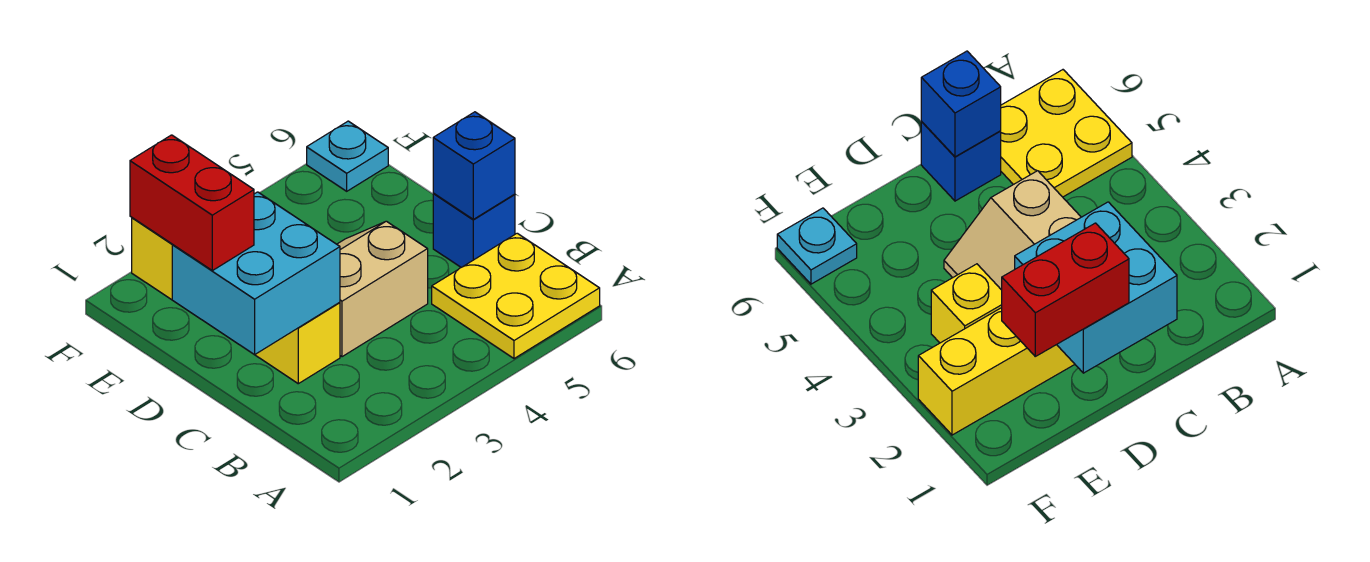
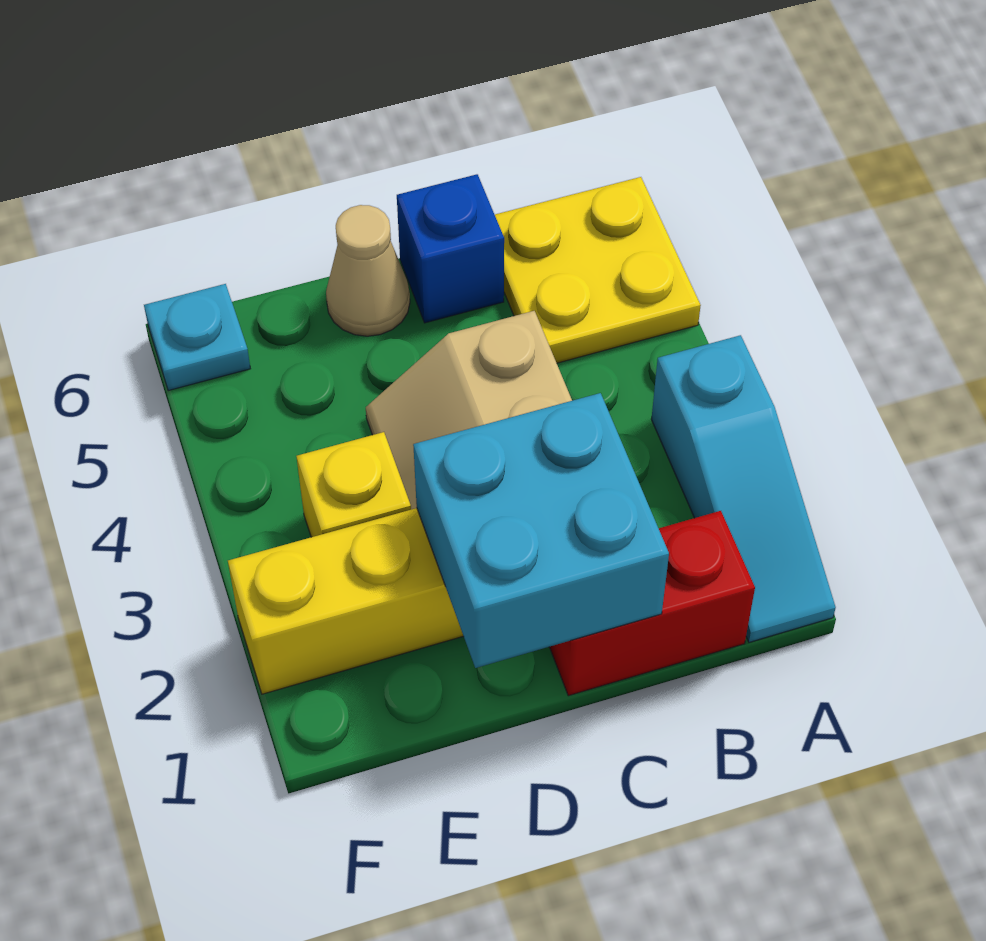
none -> cyan 1x3 slope [651,335,836,642]
blue 1x1 brick [433,112,515,219] -> none
red 1x2 brick [130,135,254,271] -> red 1x2 brick moved to [550,511,755,696]
none -> tan 1x1 cone [326,205,410,336]

